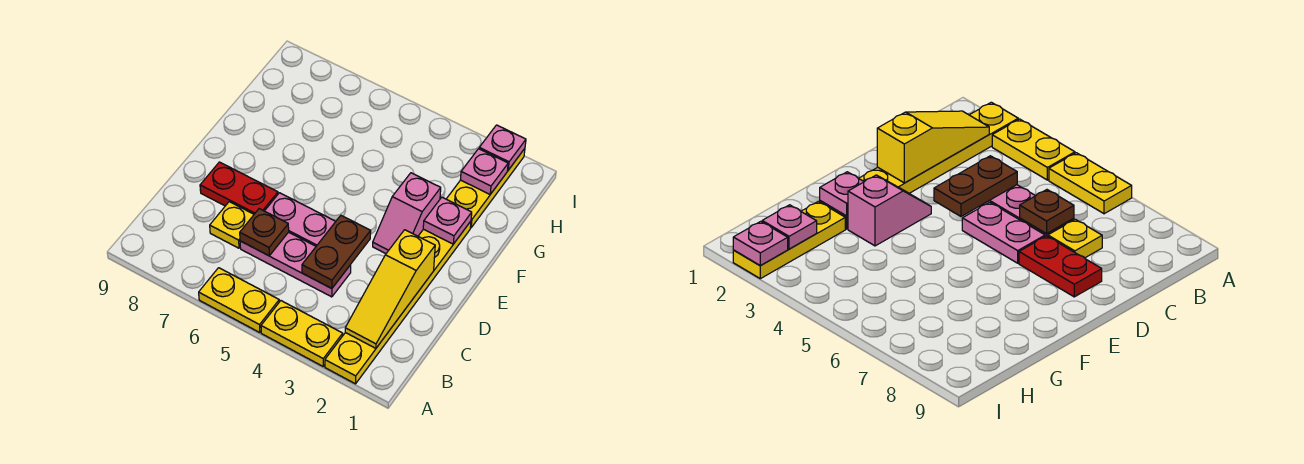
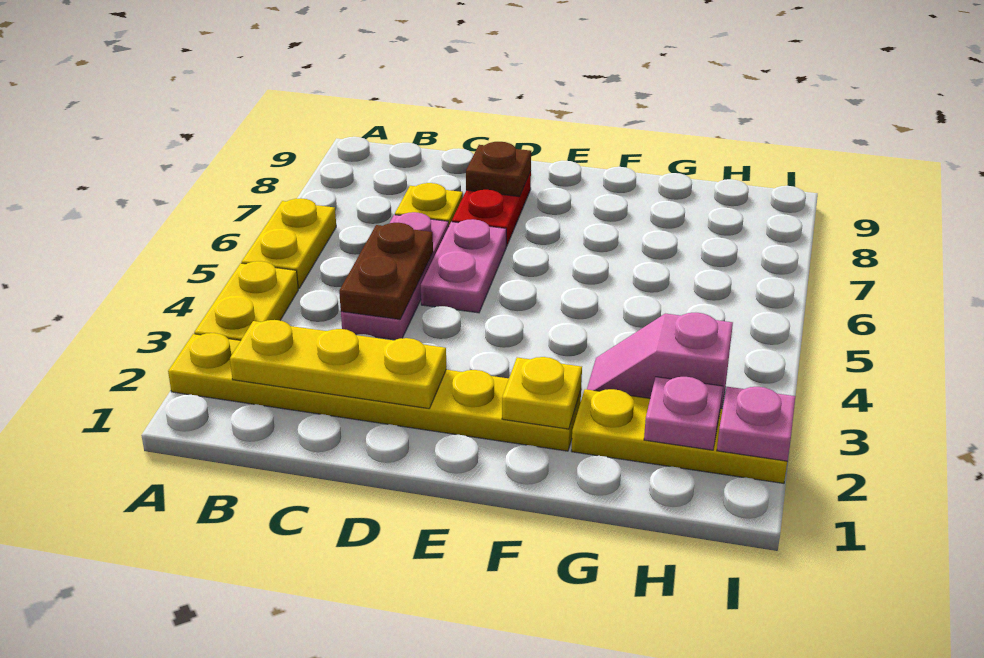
yellow 1x3 slope [345,230,435,348] -> yellow 1x3 plate [230,320,446,409]
brown 1x2 plate [302,216,371,289] -> brown 1x2 plate turned to [339,223,433,319]
brown 1x1 plate [240,209,289,256] -> brown 1x1 plate moved to [466,142,531,197]
pink 1x2 slope [373,173,441,254] -> pink 1x2 slope moved to [587,313,733,409]
pink 1x1 plate [423,197,472,244] -> yellow 1x1 plate [502,357,582,429]

